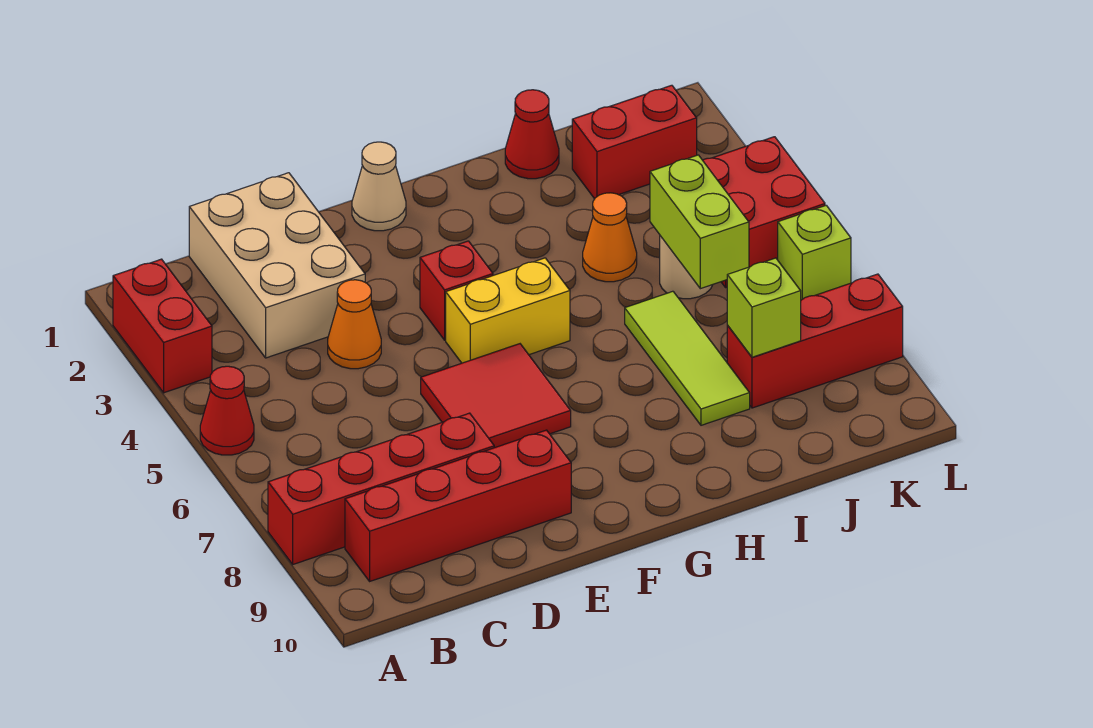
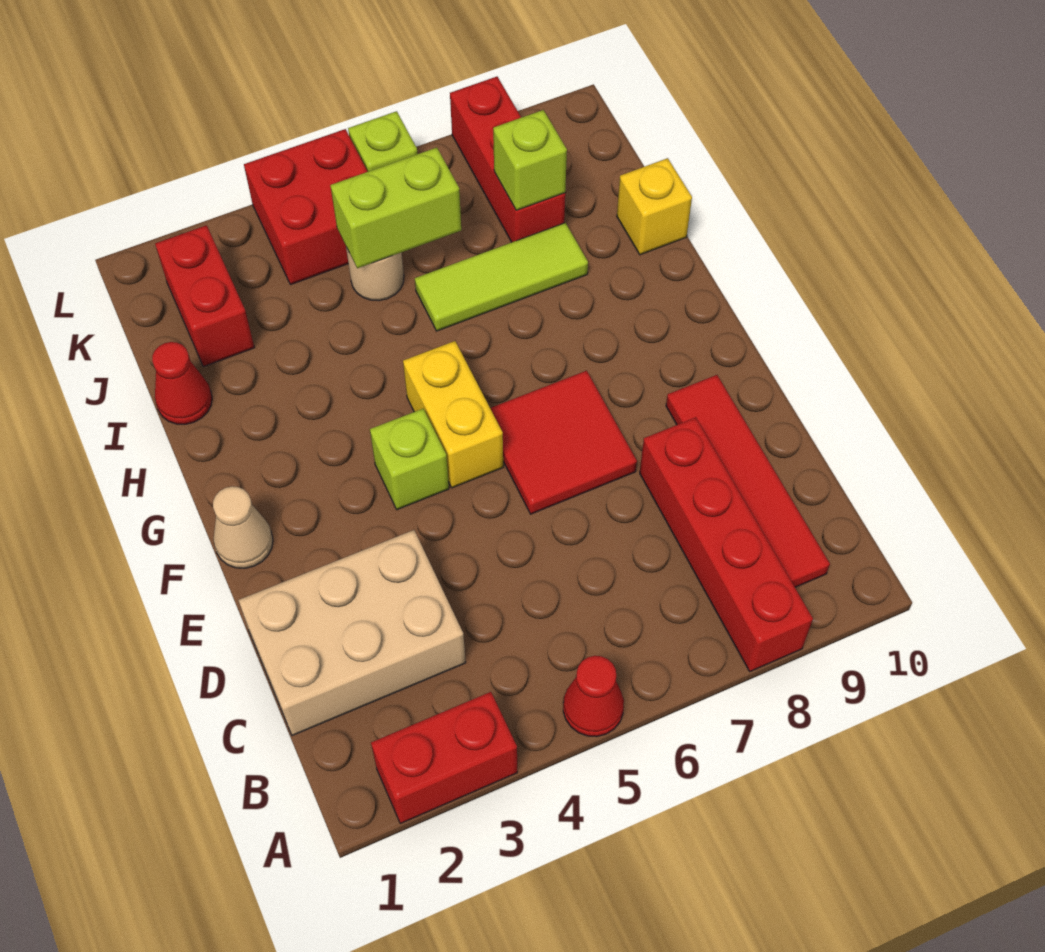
red 1x4 brick [345,430,571,581] -> red 1x4 tile [666,375,830,587]
orange 1x1 cone [328,280,381,369] -> none
red 1x1 brick [420,241,493,340] -> lime 1x1 brick [370,409,449,510]
orange 1x1 cone [583,193,637,282] -> none
none -> yellow 1x1 brick [617,158,692,255]

